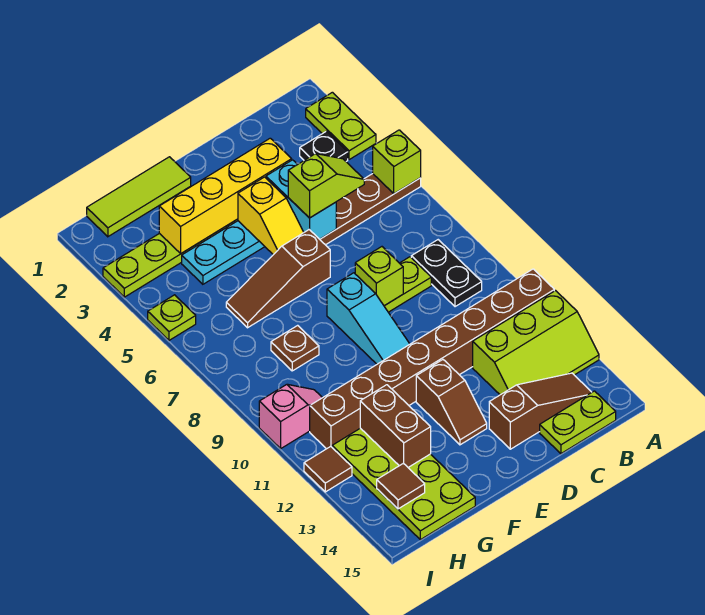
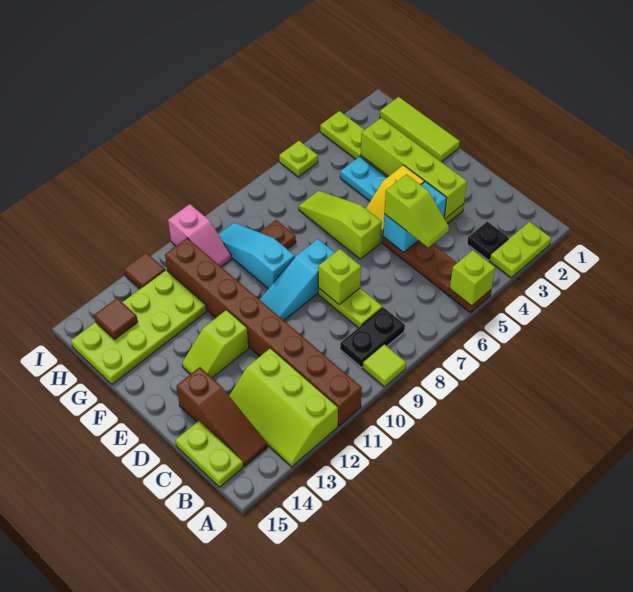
none -> lime 1x1 tile [363,344,406,387]
yellow 1x4 brick [159,138,292,253] -> lime 1x4 brick [361,118,467,219]
brown 1x3 slope [226,230,330,328] -> lime 1x3 slope [299,191,382,259]
brown 1x2 slope [416,360,487,445] -> lime 1x2 slope [182,310,249,378]
none -> cyan 1x3 slope [218,223,295,289]
brown 1x2 brick [360,385,431,467] -> none

